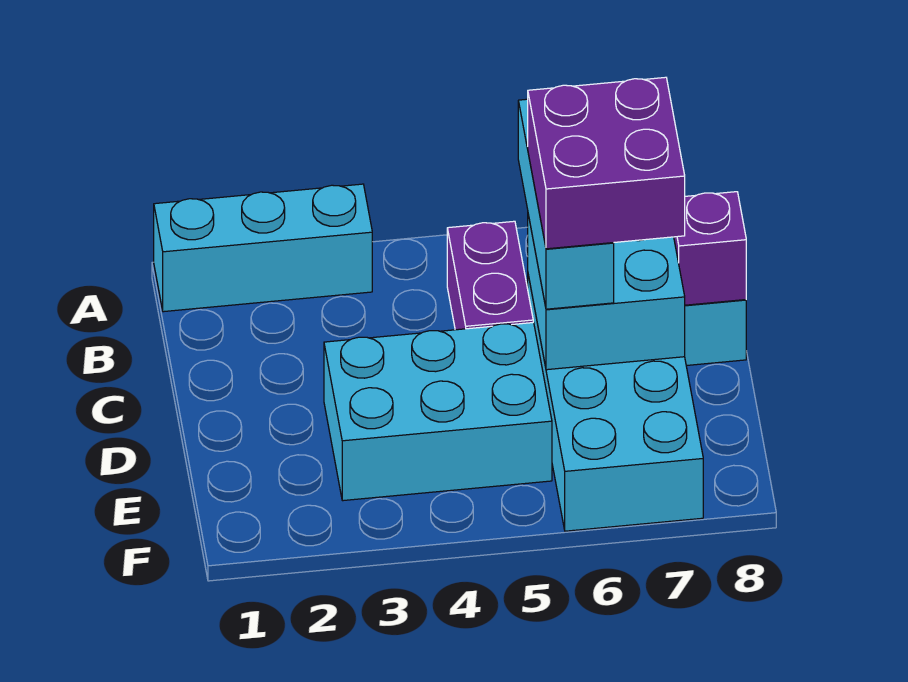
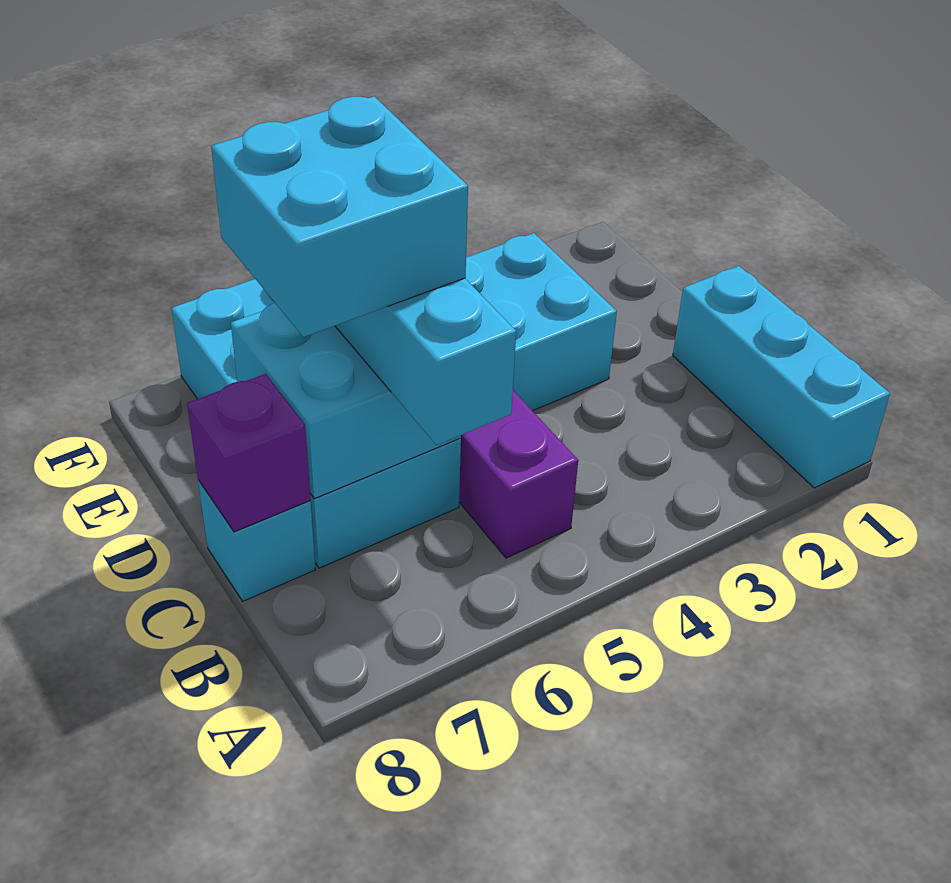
cyan 1x3 brick [154,184,372,312] -> cyan 1x3 brick turned to [673,266,890,488]
purple 2x2 brick [528,77,685,249] -> cyan 2x2 brick [211,96,468,337]

